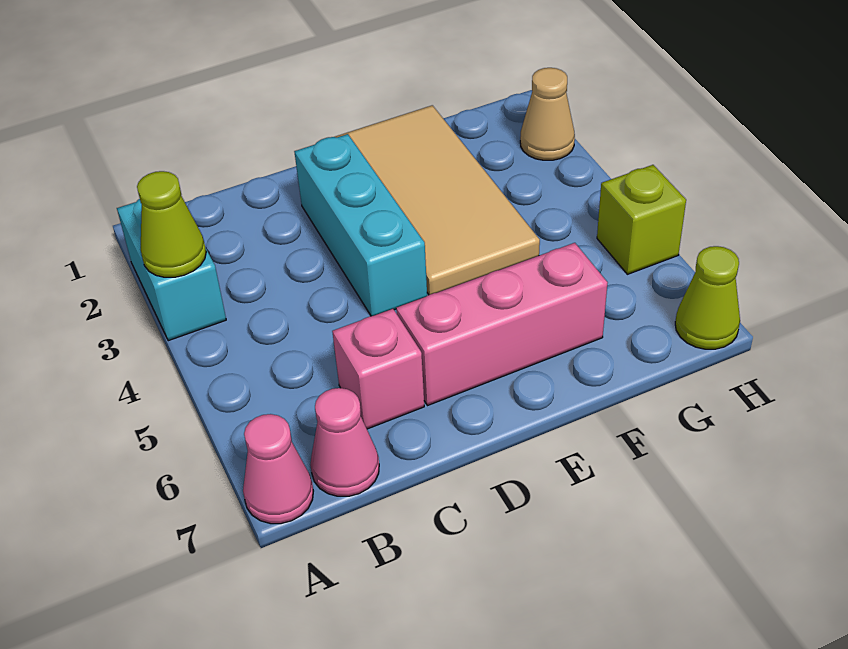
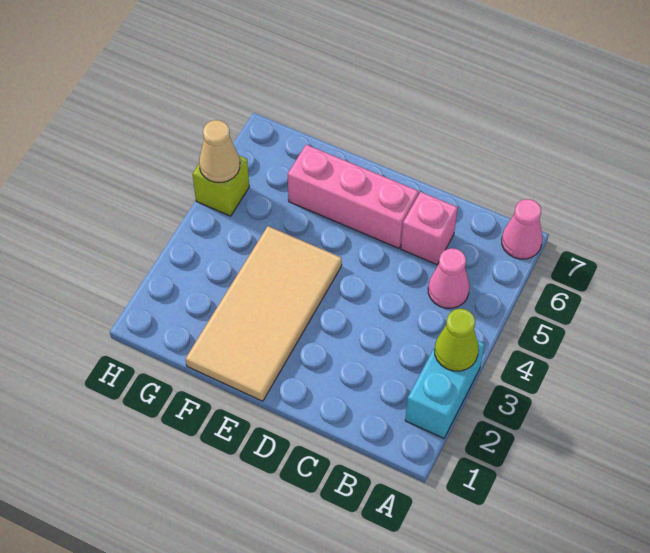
pink 1x1 cone [310,388,379,496] -> pink 1x1 cone moved to [428,248,469,308]
cyan 1x3 brick [294,134,427,316] -> none
tan 1x1 cone [520,68,575,160] -> tan 1x1 cone moved to [199,120,240,182]
lime 1x1 cone [675,246,740,349] -> none

